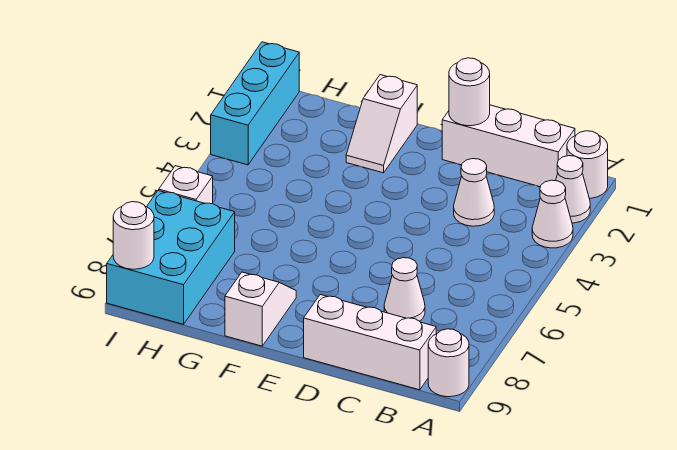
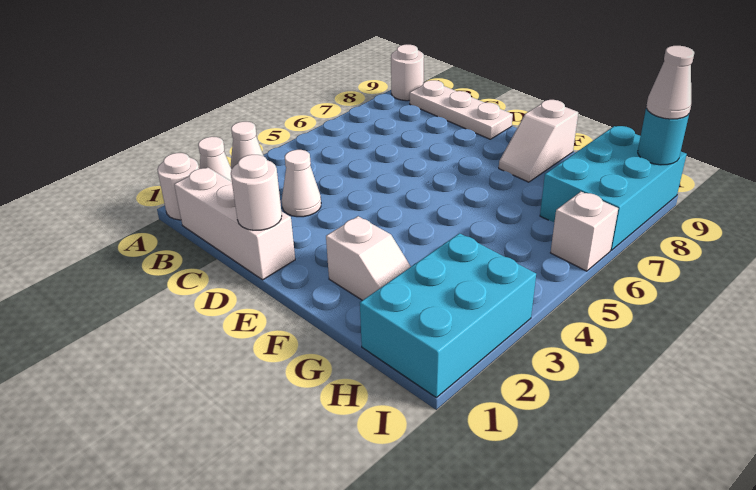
white 1x3 brick [304,295,436,390] -> white 1x3 plate [410,80,513,139]
white 1x1 cone [384,258,425,321] -> white 1x1 cone moved to [646,46,694,119]
white 1x2 slope [346,75,417,173] -> white 1x2 slope turned to [326,216,411,300]
cyan 1x3 brick [211,42,299,165] -> cyan 2x3 brick [360,233,536,397]
white 1x1 round brick [113,202,154,269] -> cyan 1x1 round brick [638,108,689,165]

